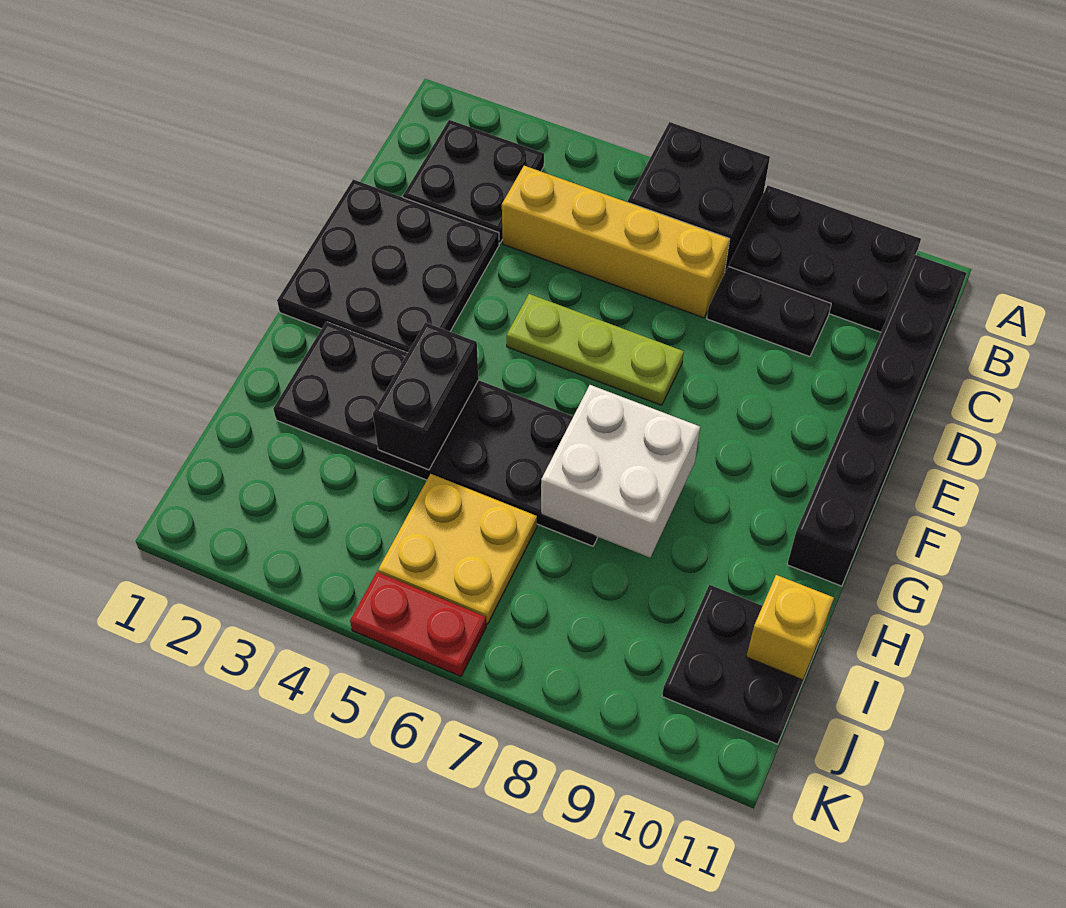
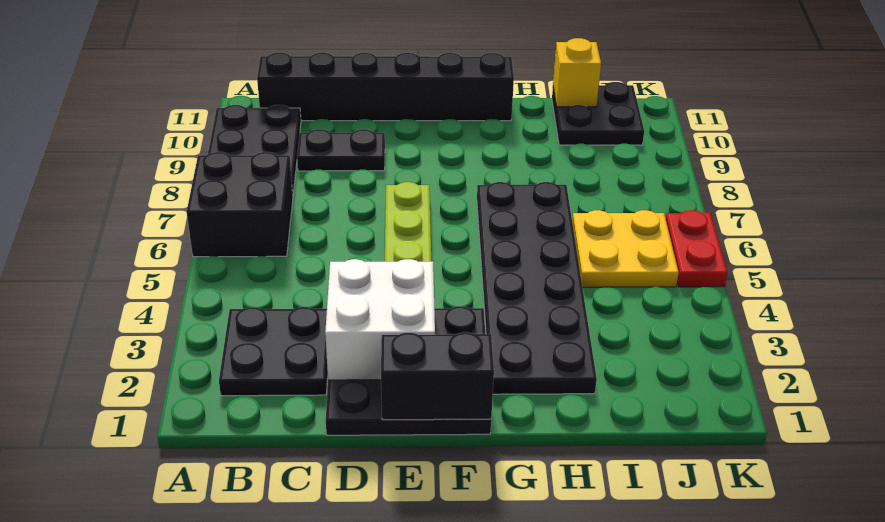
yellow 1x4 brick [502,166,730,318] -> none
black 1x2 plate [707,266,831,357] -> black 1x2 plate turned to [297,129,385,171]
black 1x2 brick [373,322,479,470] -> black 1x2 brick moved to [381,332,494,420]
white 2x2 brick [541,385,700,558] -> white 2x2 brick moved to [325,259,435,380]

